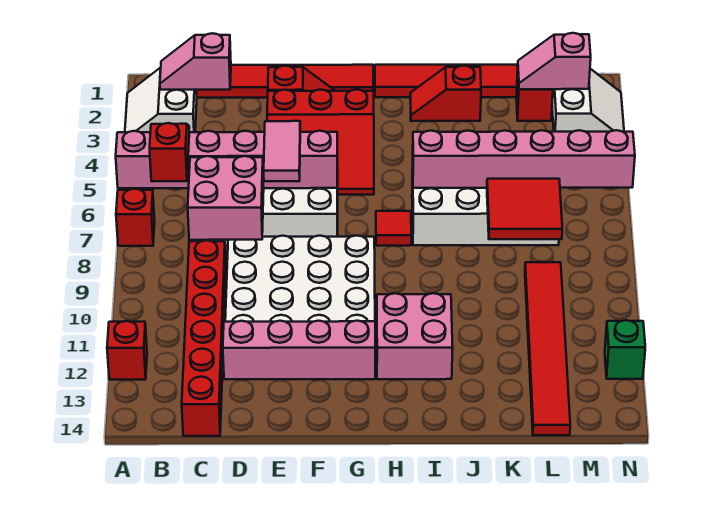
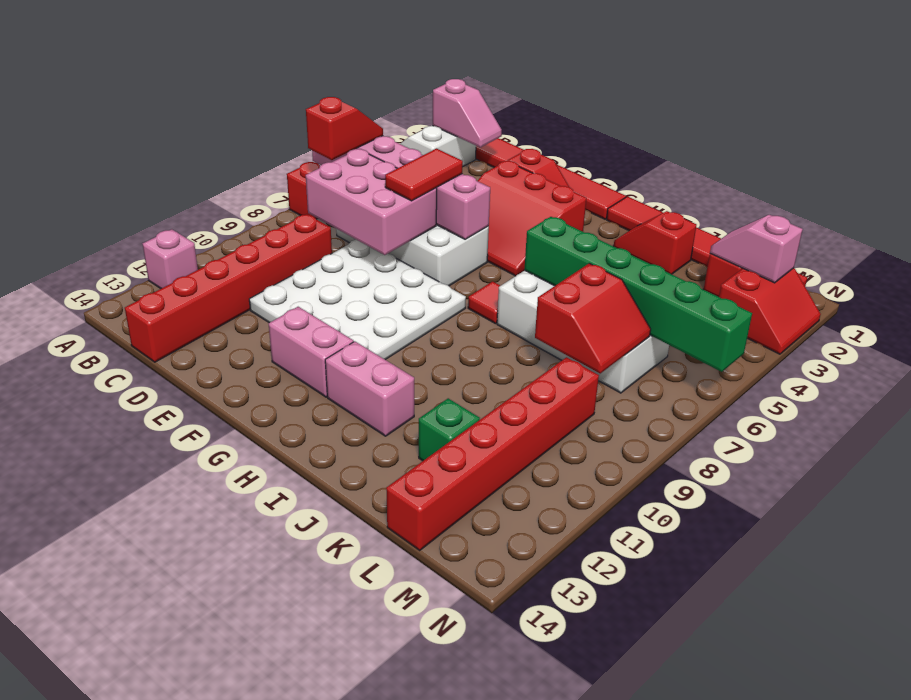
red 1x1 brick [107,321,147,380] -> pink 1x1 brick [143,229,198,289]
pink 1x2 slope [160,33,231,90] -> pink 1x2 slope turned to [433,79,502,147]
pink 2x2 brick [188,156,264,240] -> pink 2x3 brick [306,149,437,255]
pink 1x4 brick [223,321,375,379] -> pink 1x2 brick [269,307,354,397]
pink 1x2 tile [264,121,300,181] -> red 1x2 tile [385,149,463,201]
pink 2x2 brick [377,293,453,379] -> pink 1x2 brick [325,341,414,436]
pink 1x6 brick [413,130,635,188] -> green 1x6 brick [524,217,752,372]
red 2x2 tile [487,179,562,239] -> red 2x2 slope [535,263,651,373]
red 1x6 tile [525,262,570,435] -> red 1x6 brick [386,357,599,550]
white 2x2 slope [552,69,624,132] -> red 2x2 slope [719,268,821,354]
green 1x1 brick [605,320,645,379] -> green 1x1 brick moved to [419,398,480,461]

